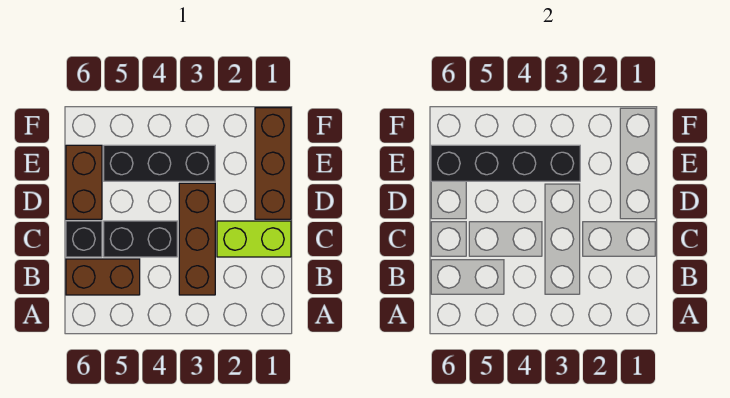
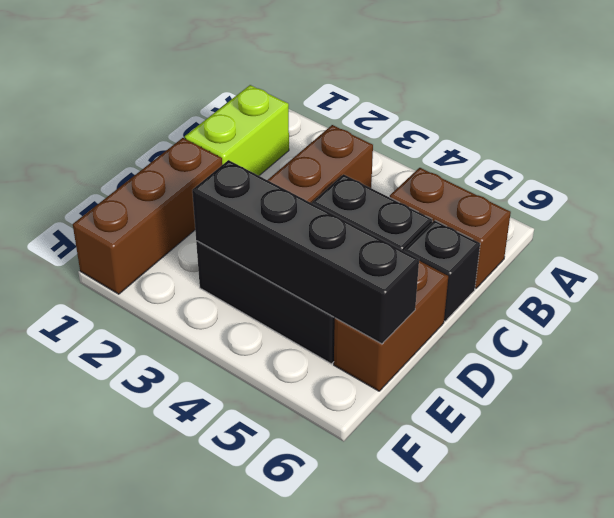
lime 1x2 brick [217,221,291,257] -> lime 1x2 brick turned to [185,85,289,176]

